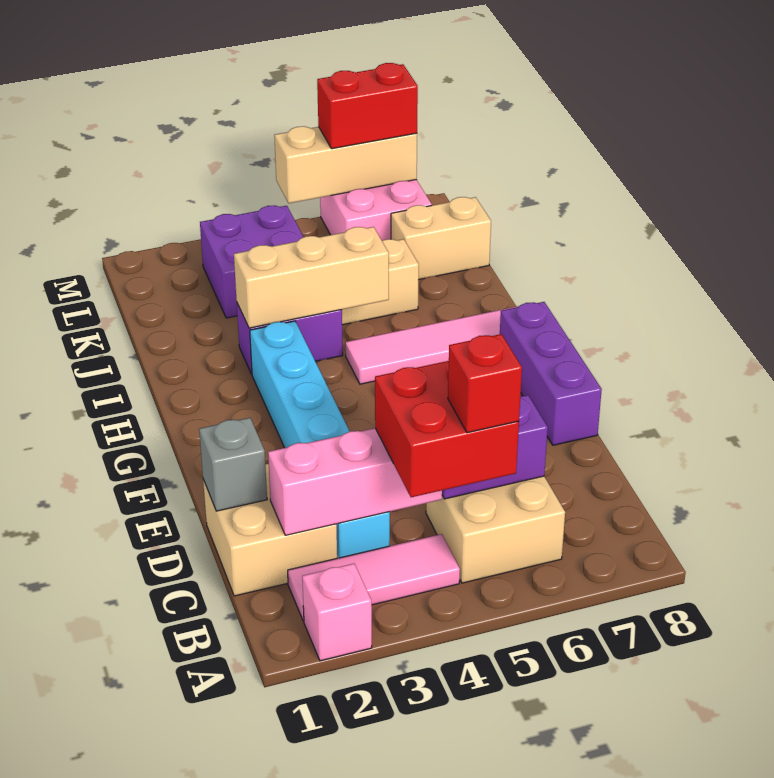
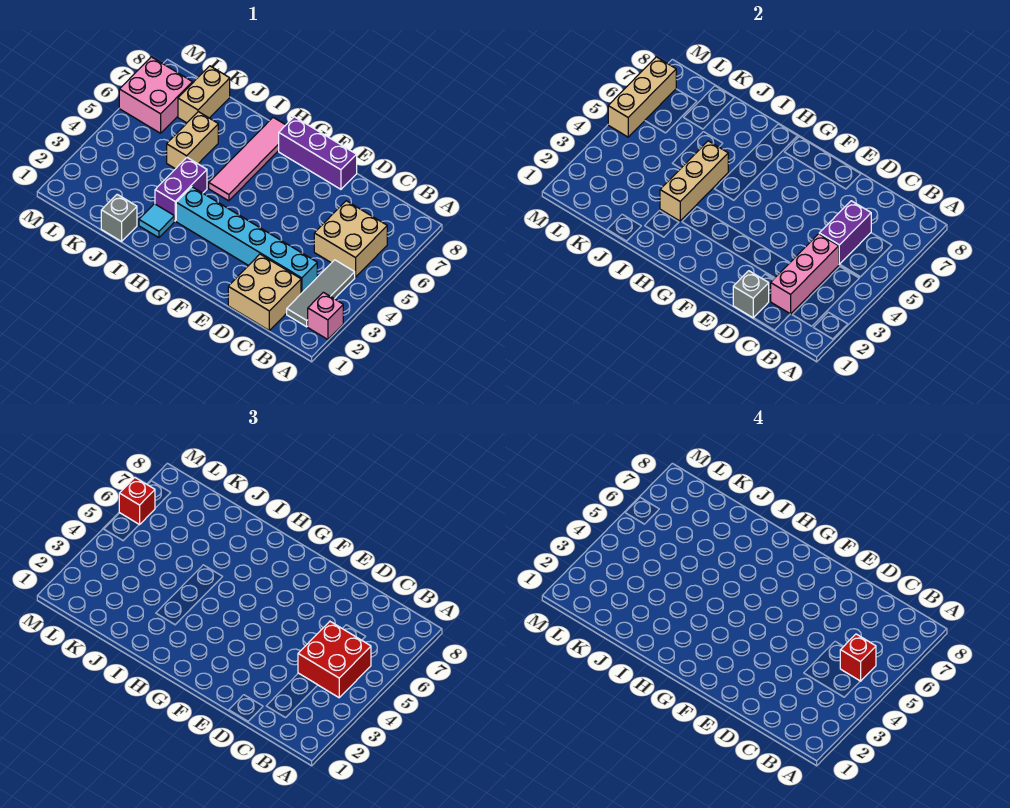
pink 1x3 tile [288,534,460,621] -> grey 1x3 tile [287,260,355,327]
none -> cyan 1x1 tile [139,204,174,238]
none -> grey 1x1 brick [101,194,137,241]
purple 2x2 brick [200,205,303,318] -> none
red 1x2 brick [317,63,418,149] -> red 1x1 brick [119,478,155,525]

